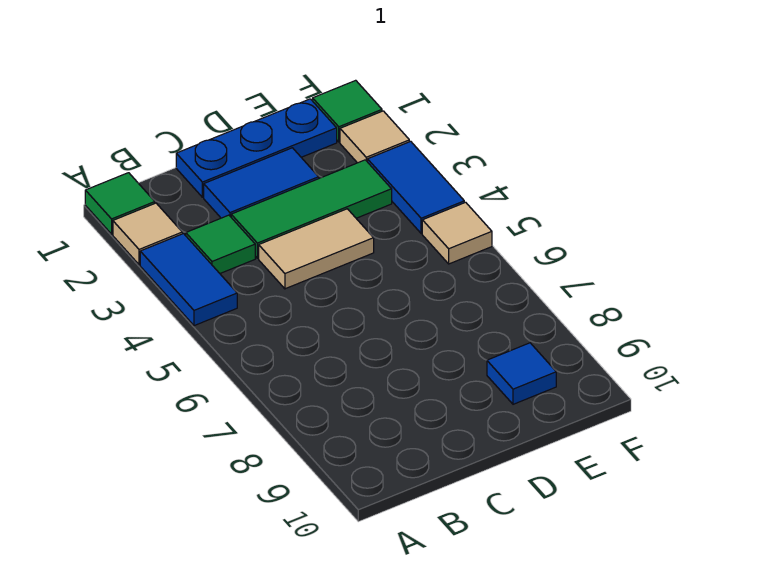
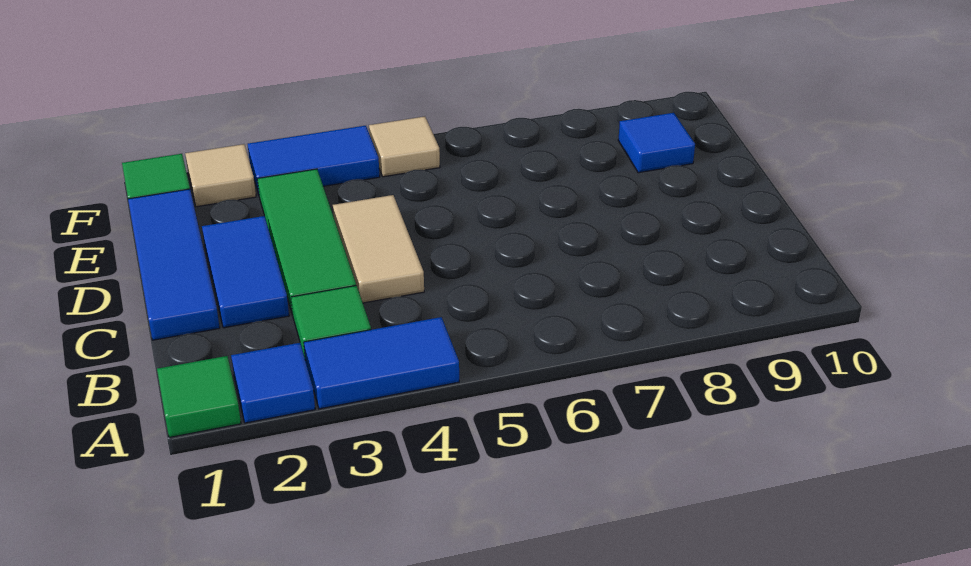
tan 1x1 tile [113,203,182,265] -> blue 1x1 tile [231,343,315,423]
blue 1x3 plate [176,99,337,197] -> blue 1x3 tile [128,189,220,340]

